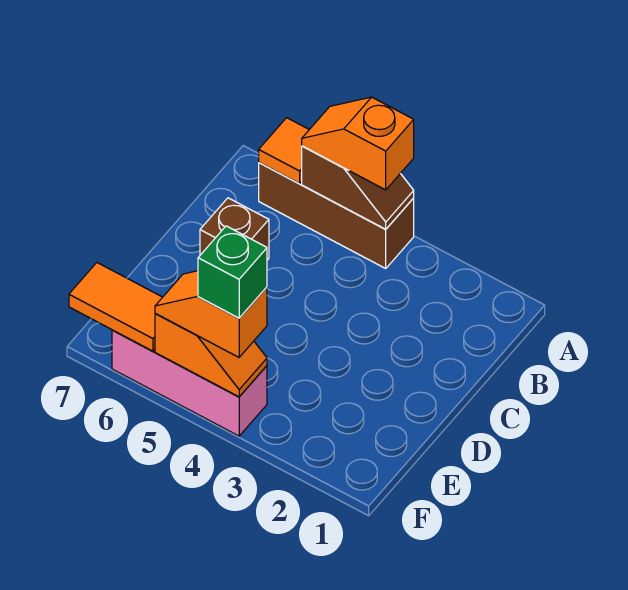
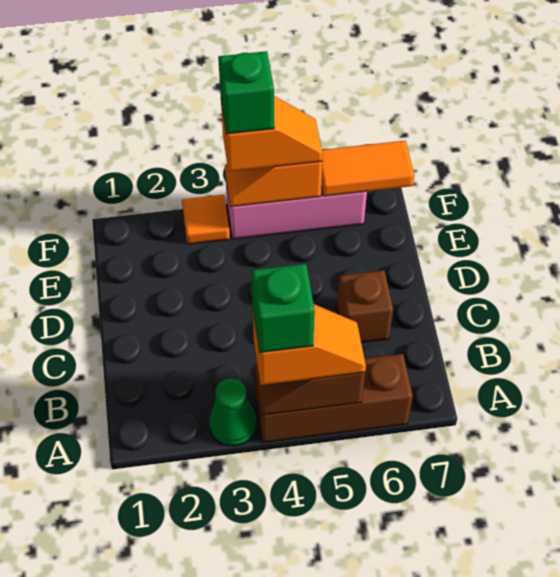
none -> green 1x1 cone [209,378,256,446]
none -> green 1x1 brick [251,264,315,353]
orange 1x1 tile [259,118,309,184] -> orange 1x1 tile moved to [182,195,230,244]

